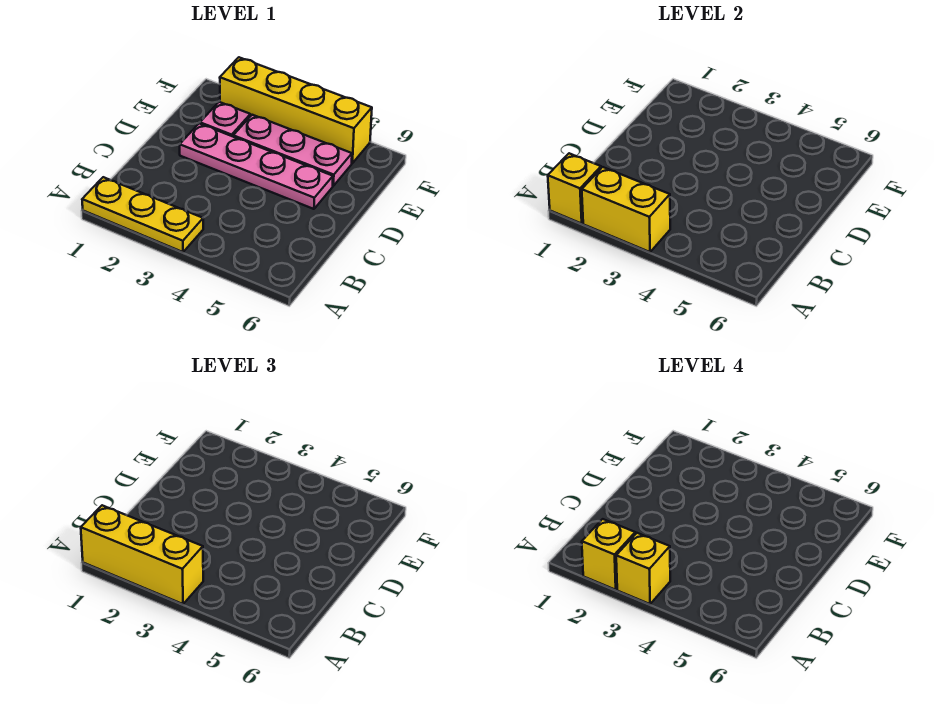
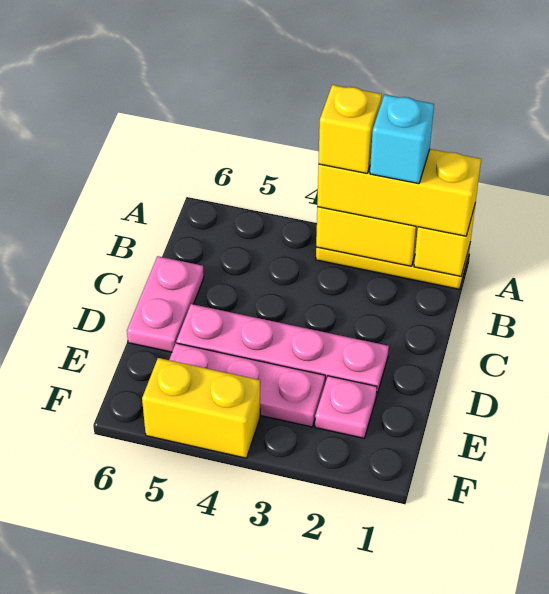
yellow 1x1 brick [582,519,635,590] -> cyan 1x1 brick [370,95,434,184]
none -> pink 1x2 plate [127,256,204,352]
yellow 1x4 brick [220,57,372,163] -> yellow 1x2 brick [142,358,260,458]

